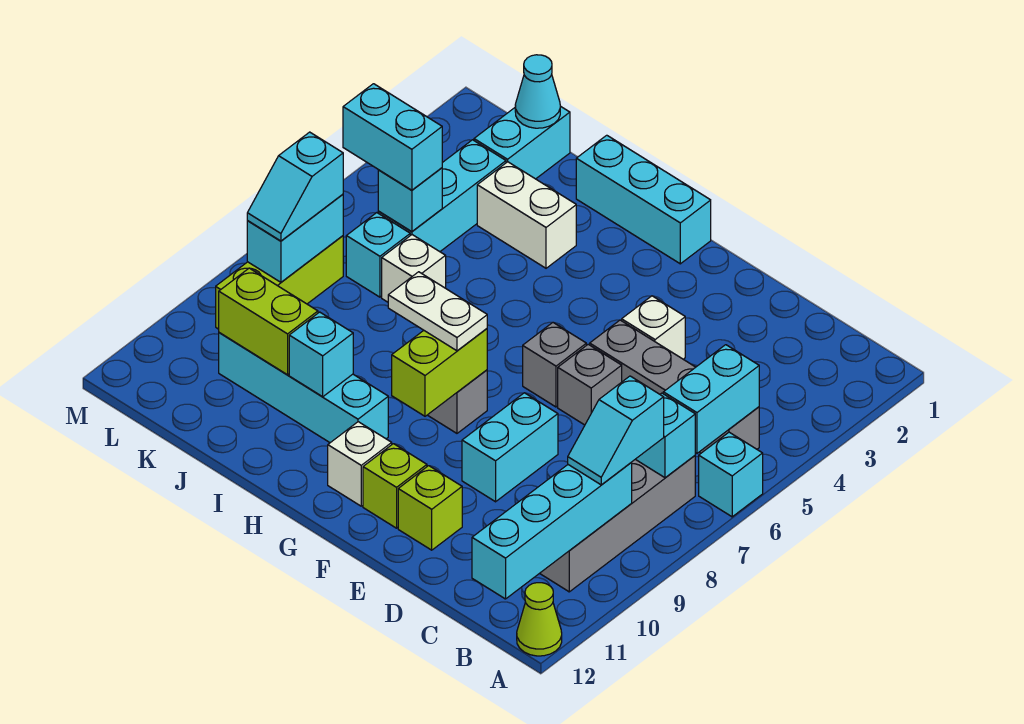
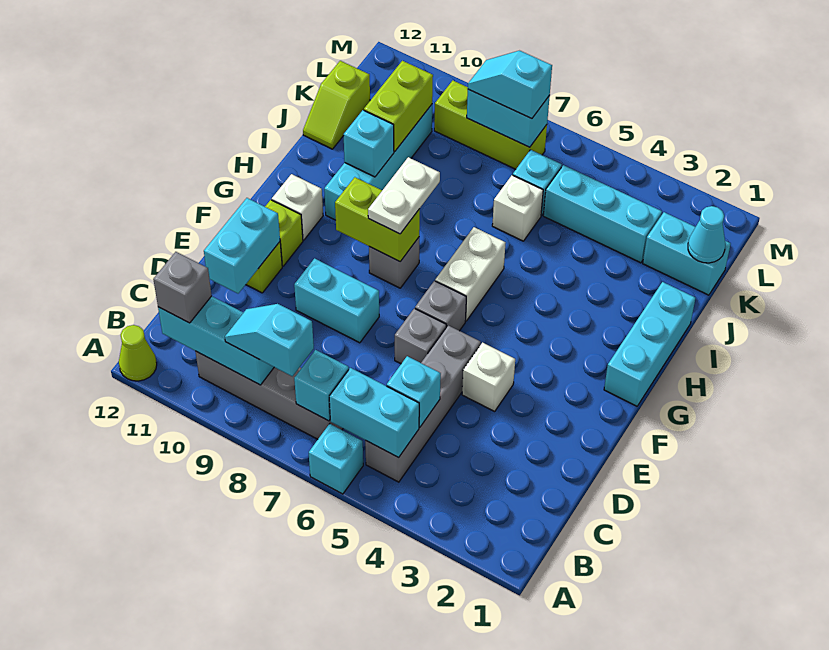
cyan 1x4 brick [472,463,632,599] -> cyan 1x3 brick [158,296,274,385]
none -> grey 1x1 brick [153,252,212,323]
white 1x2 brick [477,162,576,268] -> white 1x2 brick moved to [435,227,505,321]
none -> lime 1x2 slope [303,61,370,149]
cyan 1x1 brick [378,168,442,232] -> cyan 1x1 brick moved to [387,356,441,427]
cyan 1x2 brick [343,84,442,190] -> cyan 1x2 brick moved to [204,198,280,293]

